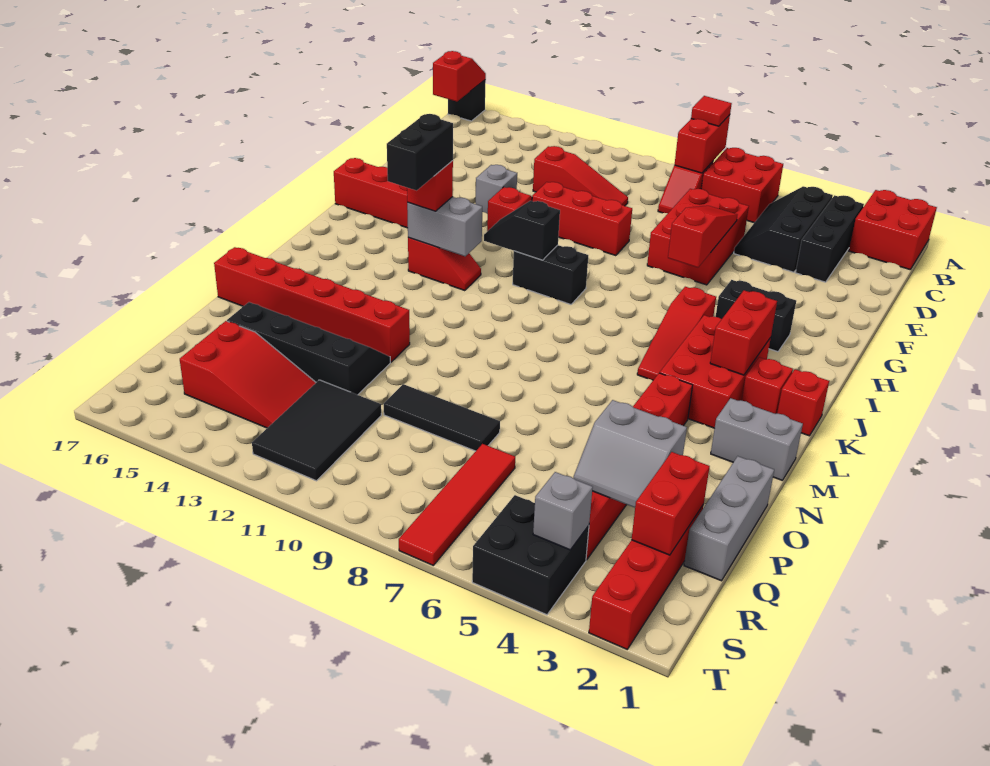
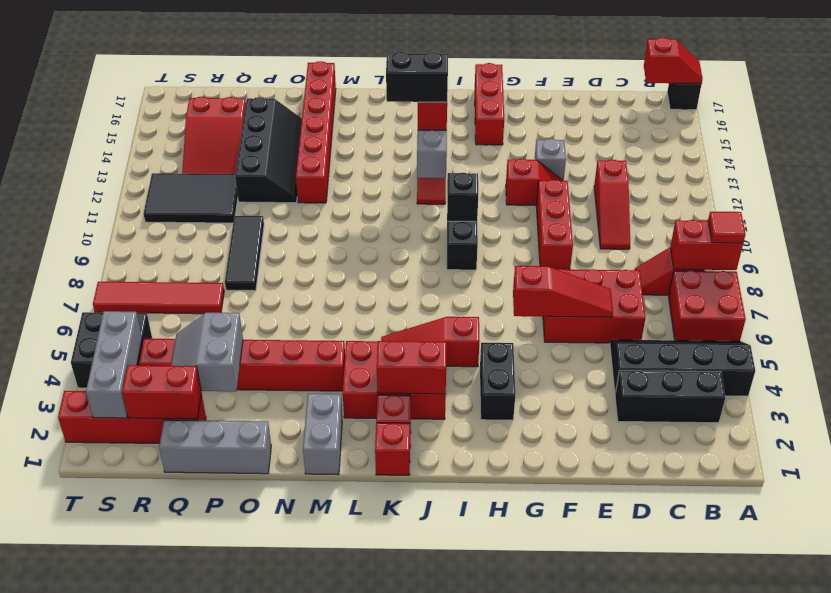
red 2x2 brick [849,190,937,270] -> none
black 2x3 slope [734,186,833,272] -> black 2x4 slope [610,340,755,396]
grey 1x1 brick [533,472,593,550] -> grey 1x3 brick [86,311,142,418]

